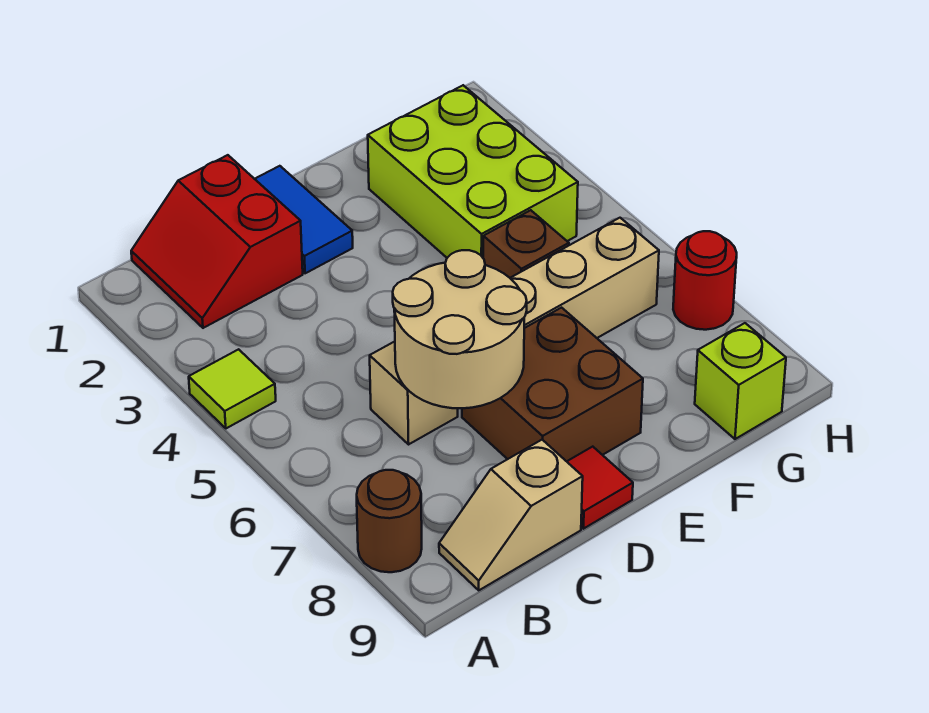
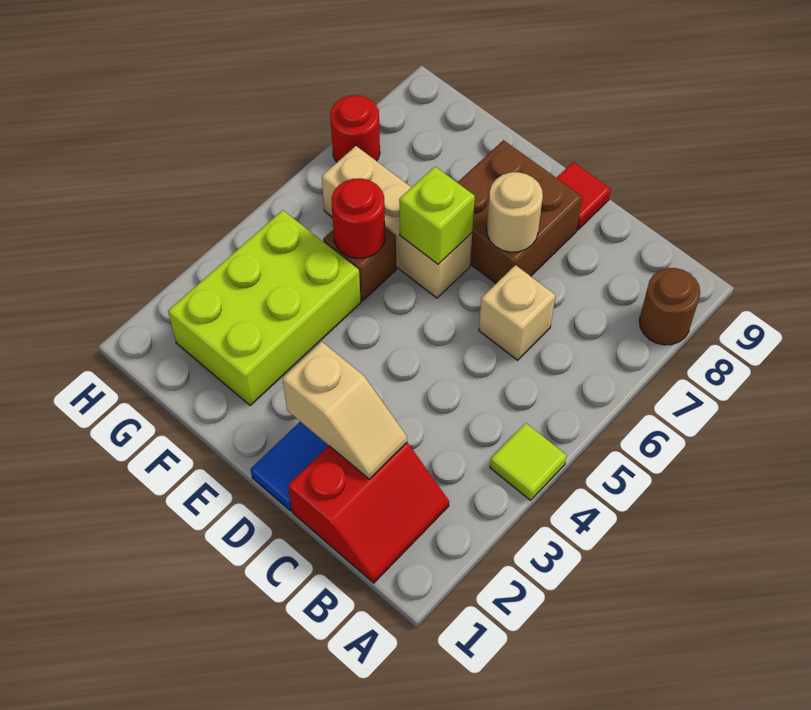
tan 1x2 slope [439,440,583,590] -> tan 1x2 slope moved to [282,342,407,479]
tan 2x2 round brick [393,250,527,408] -> tan 1x1 round brick [487,172,543,252]
none -> red 1x1 round brick [331,178,385,258]
lime 1x1 brick [695,323,786,439] -> lime 1x1 brick moved to [399,167,475,264]

